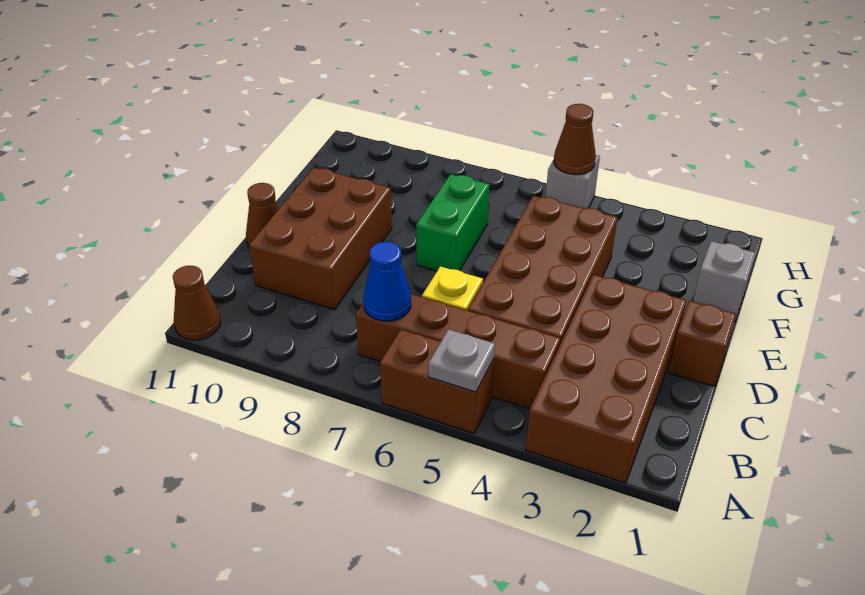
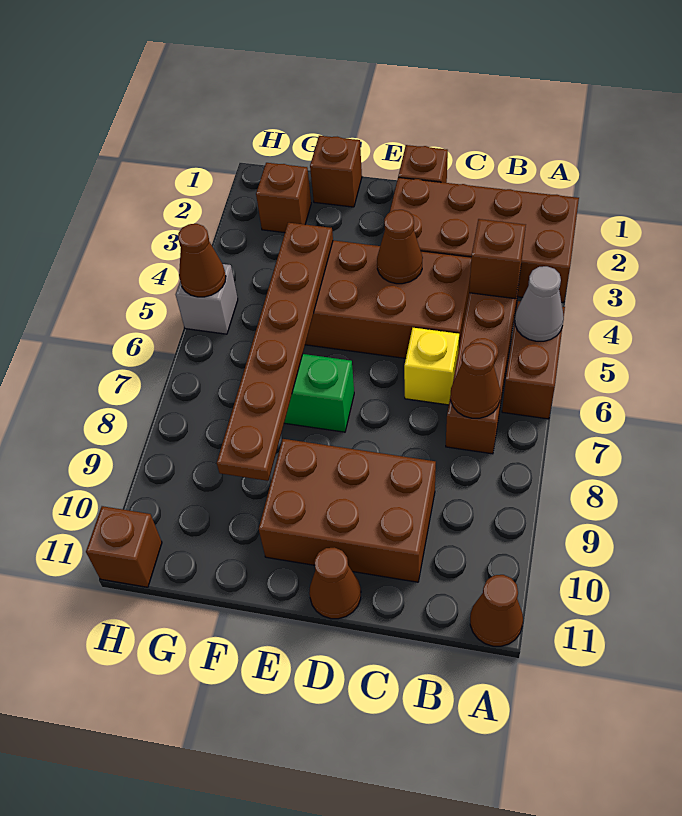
grey 1x1 plate [428,329,495,392] -> grey 1x1 cone [515,266,564,341]
none -> brown 1x1 brick [469,219,526,299]
blue 1x1 cone [363,242,411,321] -> brown 1x1 cone [451,343,500,418]
none -> brown 1x1 cone [377,210,423,284]
grey 1x1 brick [693,241,755,321] -> brown 1x1 brick [310,136,362,207]
none -> brown 1x6 plate [217,223,333,481]
none -> brown 1x1 brick [256,163,311,233]
none -> brown 1x1 brick [86,506,162,587]

